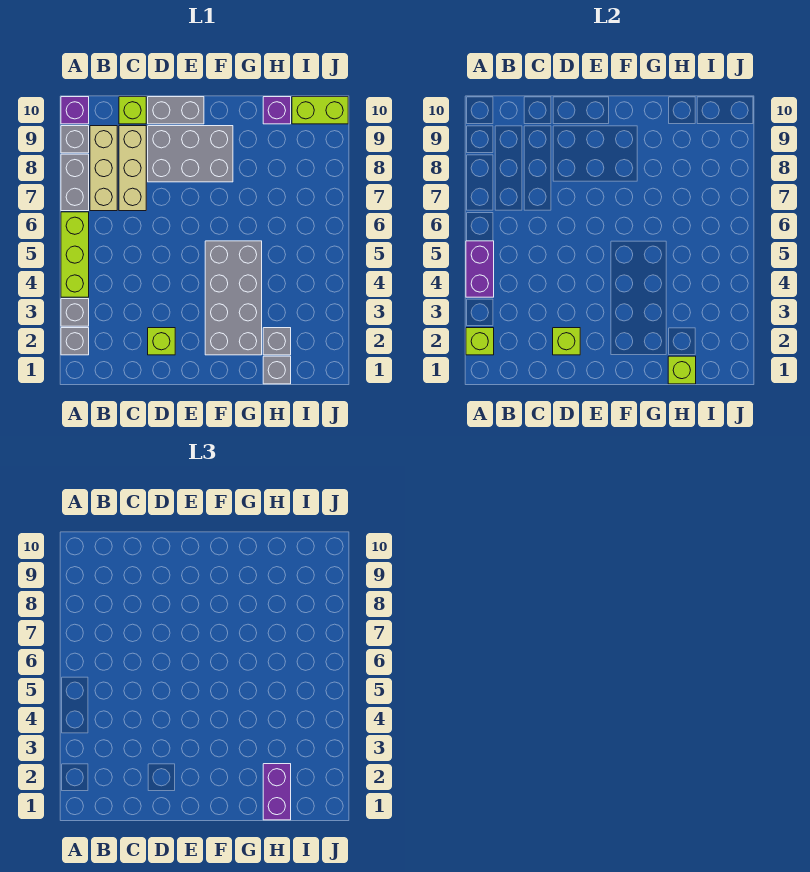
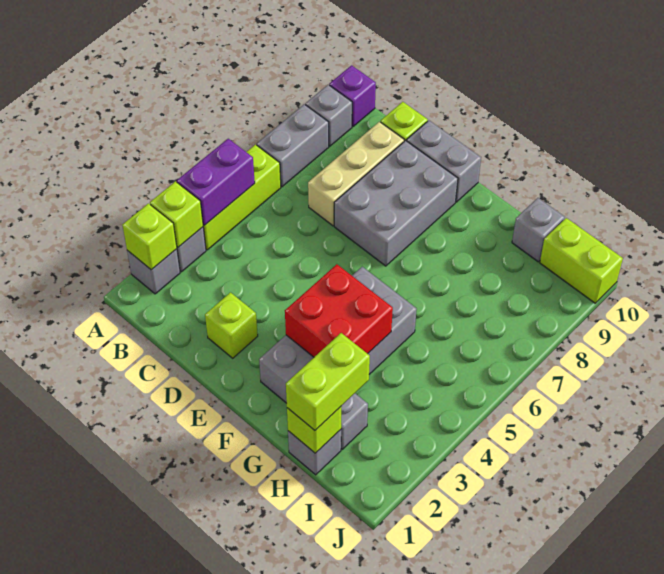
tan 1x3 brick [90,126,117,211] -> none
lime 1x1 brick [553,328,580,355] -> lime 1x1 brick moved to [150,181,203,247]
grey 2x3 brick [148,126,233,182] -> grey 2x3 brick turned to [334,140,458,266]
none -> red 2x2 brick [285,264,393,357]
purple 1x2 brick [263,764,291,820] -> lime 1x2 brick [286,333,370,430]
purple 1x1 brick [263,97,291,124] -> grey 1x1 brick [512,198,565,262]

